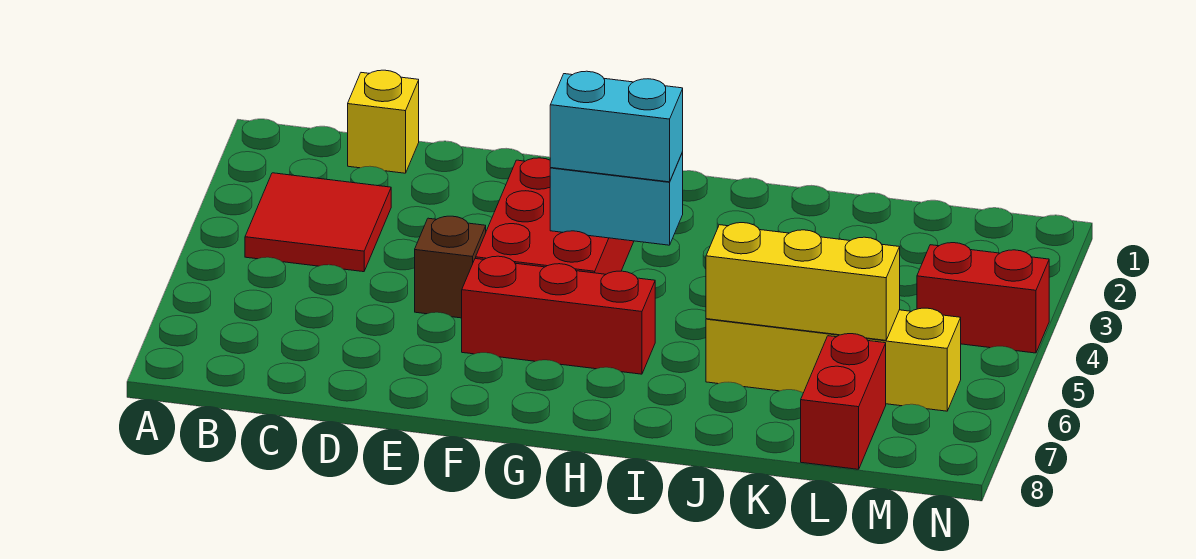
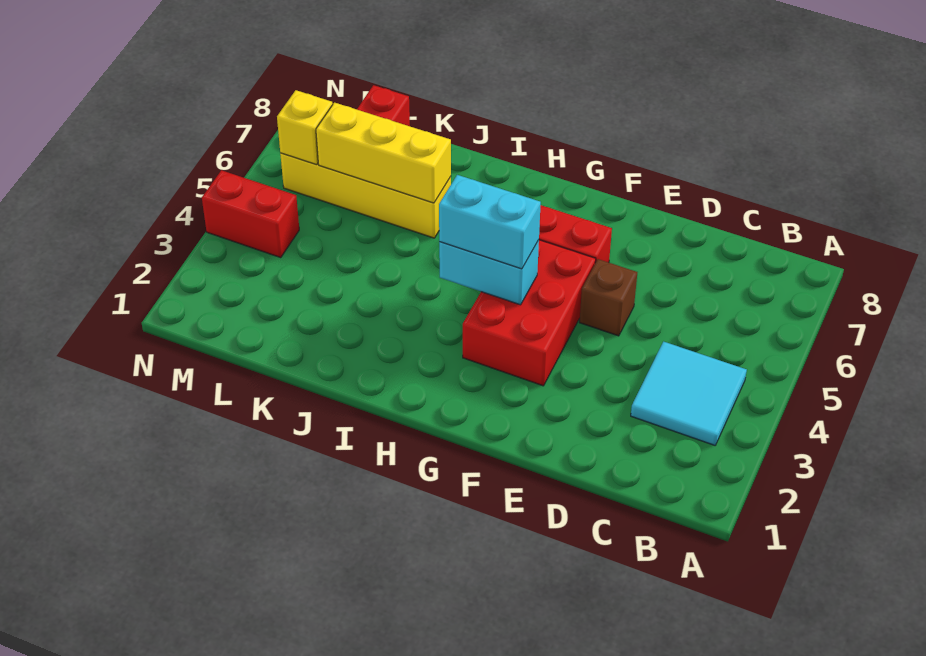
red 2x2 tile [245,173,391,272] -> cyan 2x2 tile [631,342,747,445]
yellow 1x1 brick [348,70,419,173] -> yellow 1x1 brick moved to [277,90,333,165]

